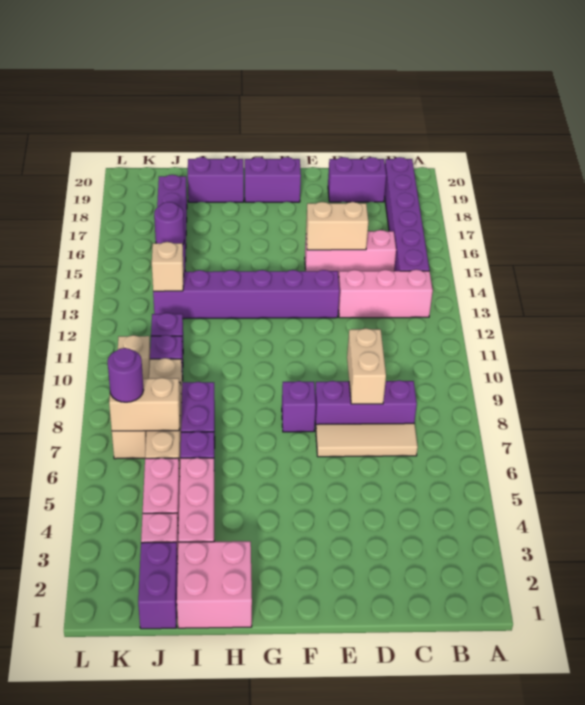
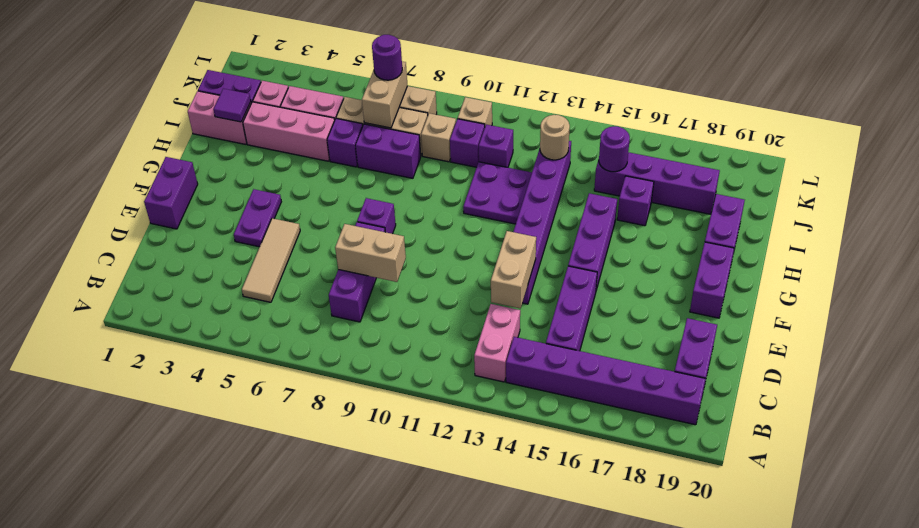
pink 1x3 brick [338,270,433,318] -> pink 1x2 brick [474,304,520,382]
tan 1x3 tile [316,423,418,457] -> tan 1x3 tile moved to [242,218,300,302]
pink 1x3 brick [305,230,396,277] -> purple 1x3 brick [546,266,597,351]
tan 1x2 brick [306,202,368,250] -> tan 1x2 brick moved to [491,231,536,308]
none -> purple 1x2 brick [144,157,198,229]
none -> purple 1x2 plate [234,189,281,247]
none -> purple 1x3 brick [568,193,617,290]
pink 2x2 brick [177,541,252,628] -> pink 1x2 brick [188,91,251,144]
none -> purple 2x2 plate [463,162,532,224]
none -> purple 1x1 tile [213,89,251,122]
none -> purple 1x1 brick [617,176,654,226]
tan 1x1 brick [152,242,184,291] -> tan 1x1 round brick [540,115,570,160]

